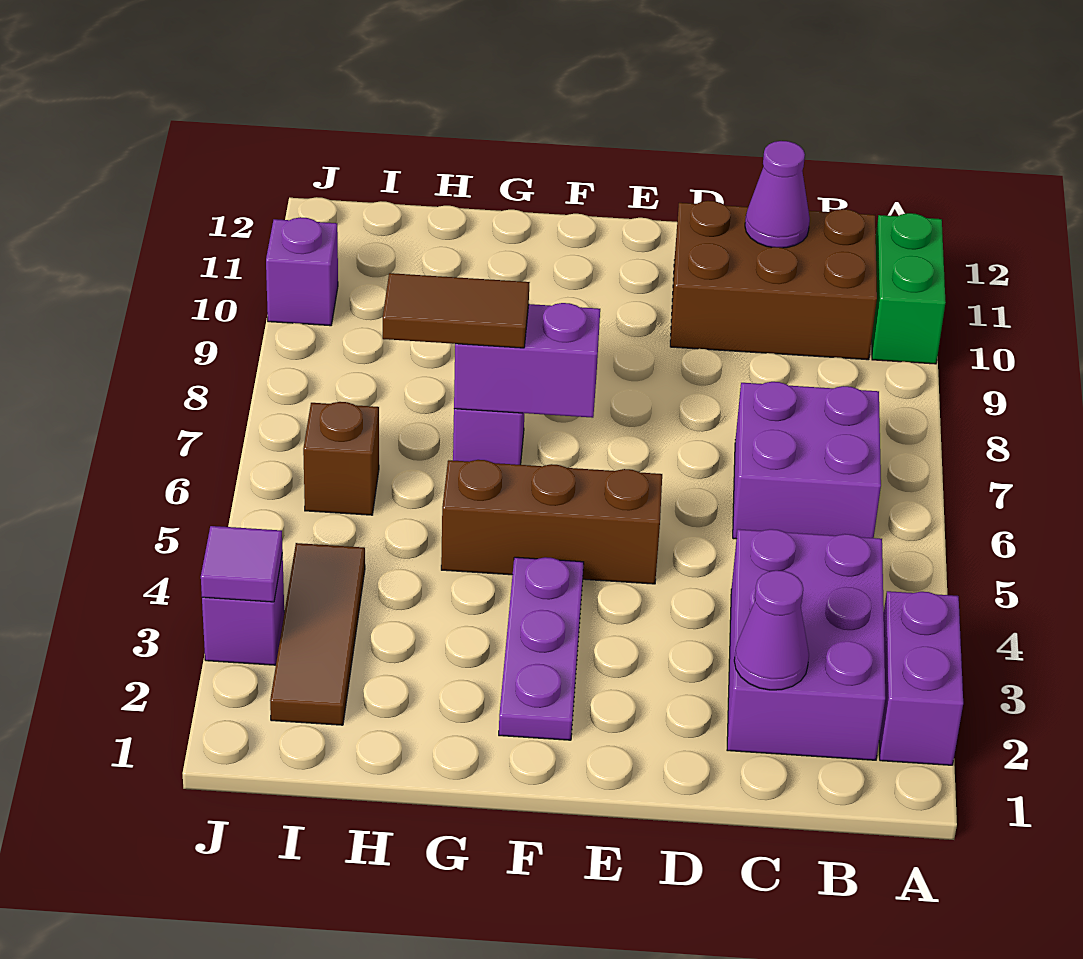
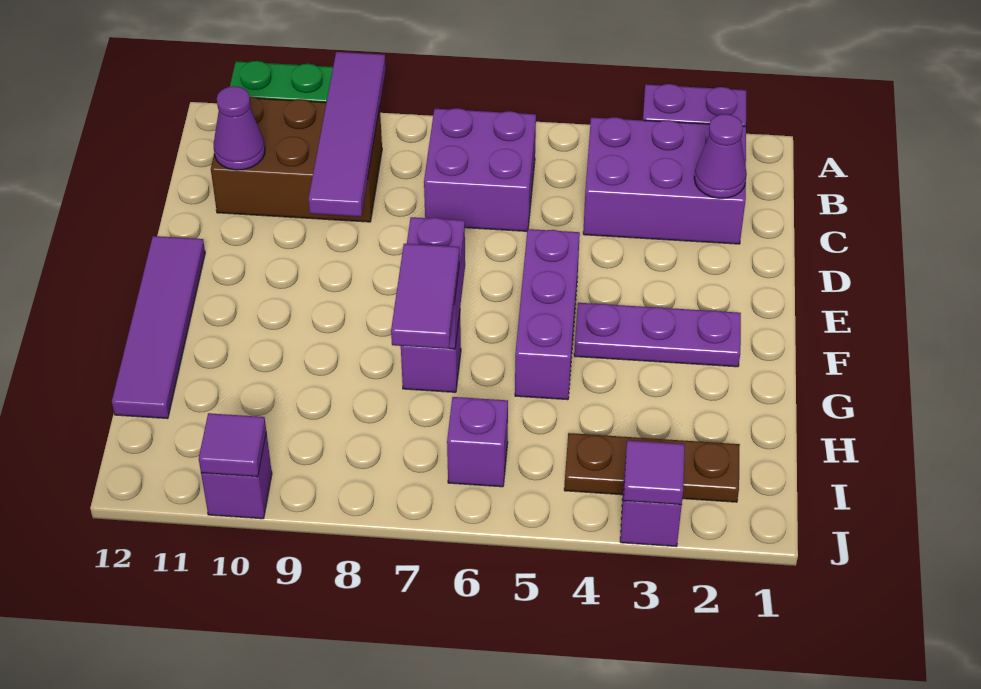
none -> purple 1x4 tile [308,52,386,217]
brown 2x3 brick [670,201,877,360] -> brown 2x3 brick turned to [211,96,382,222]
brown 1x3 brick [441,460,662,584] -> purple 1x3 brick [515,229,580,400]
none -> purple 1x4 tile [112,236,205,419]
brown 1x2 tile [383,273,530,348] -> purple 1x2 tile [391,244,459,349]
brown 1x3 tile [270,543,365,725] -> brown 1x3 plate [564,433,740,502]
brown 1x1 brick [303,402,379,515] -> purple 1x1 brick [447,397,508,487]
none -> purple 1x1 tile [199,413,266,477]

